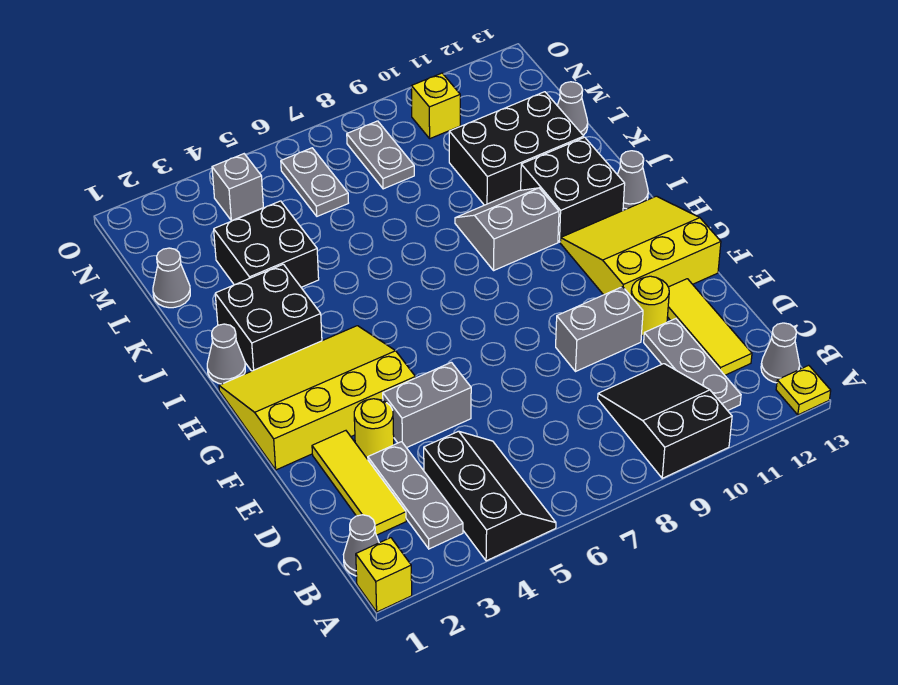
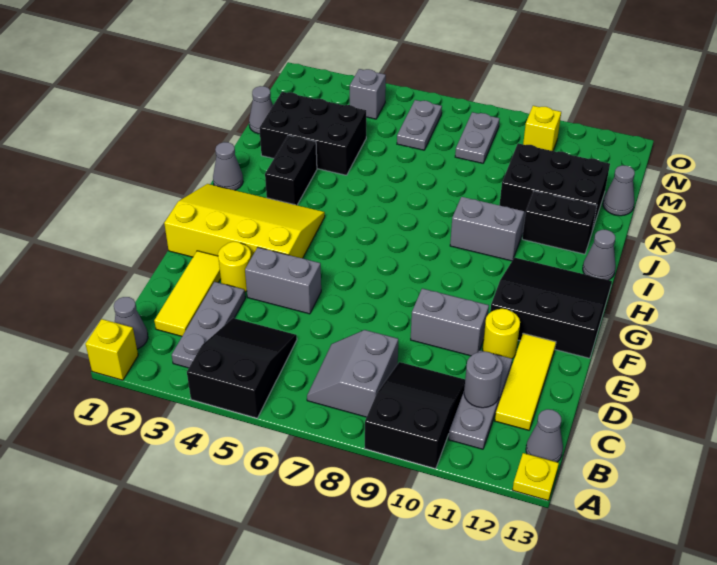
black 2x3 slope [424,431,556,561] -> black 2x3 slope turned to [187,318,297,418]
none -> grey 2x2 slope [307,330,398,417]
none -> grey 1x1 round brick [464,352,503,408]
yellow 3x3 slope [560,196,721,296] -> black 3x3 slope [490,258,612,358]
black 2x2 brick [215,264,322,371] -> black 1x2 brick [265,135,317,205]
black 2x2 brick [521,137,625,242] -> black 1x2 brick [522,191,597,254]
black 2x2 brick [214,201,319,287] -> black 2x3 brick [260,92,366,175]

